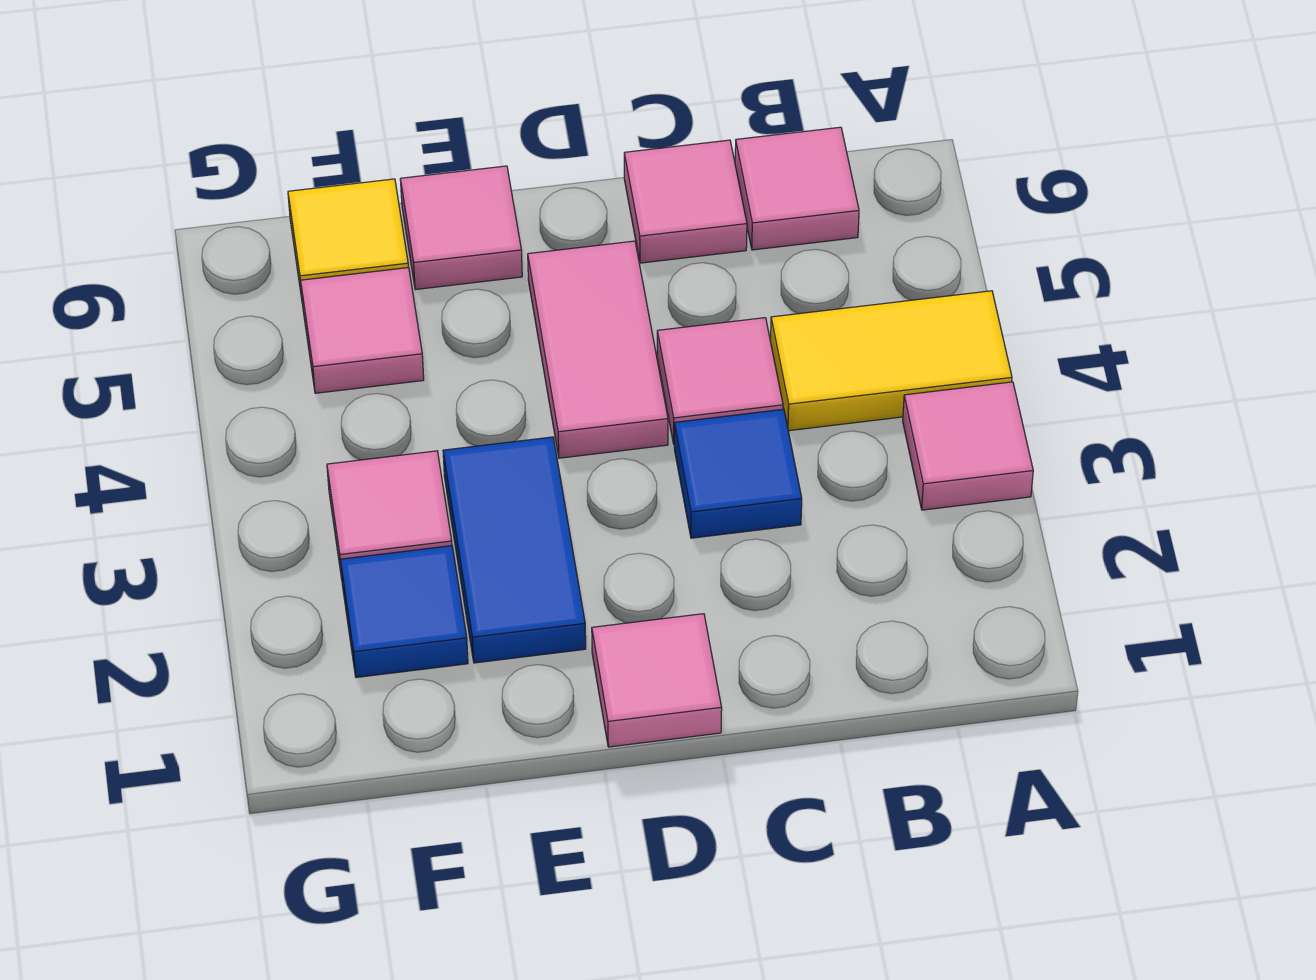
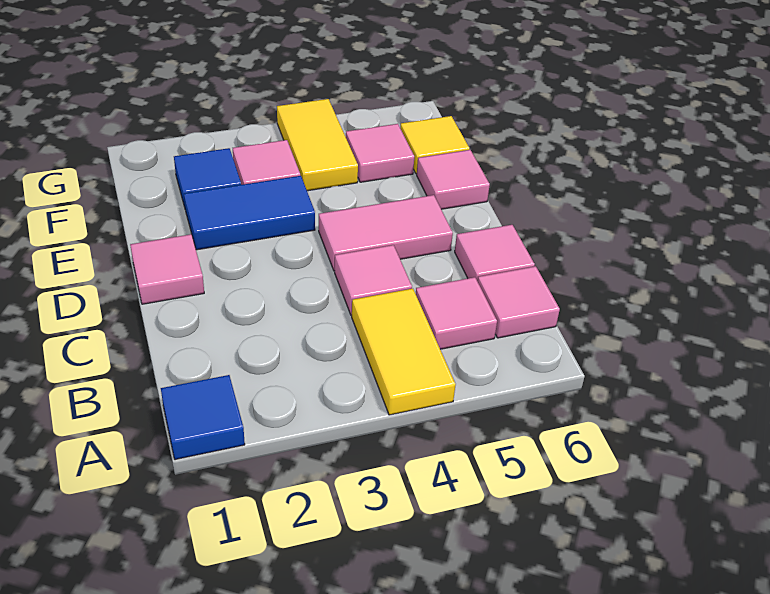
pink 1x1 tile [903,382,1033,510] -> pink 1x1 tile moved to [416,277,497,349]
blue 1x1 tile [674,409,802,538] -> blue 1x1 tile moved to [161,375,245,460]
none -> yellow 1x2 tile [277,99,358,191]

